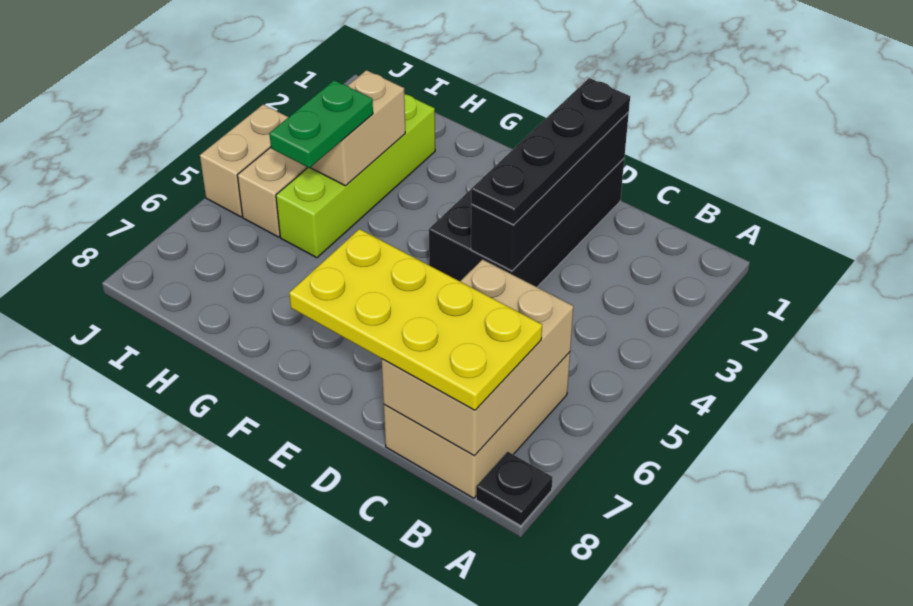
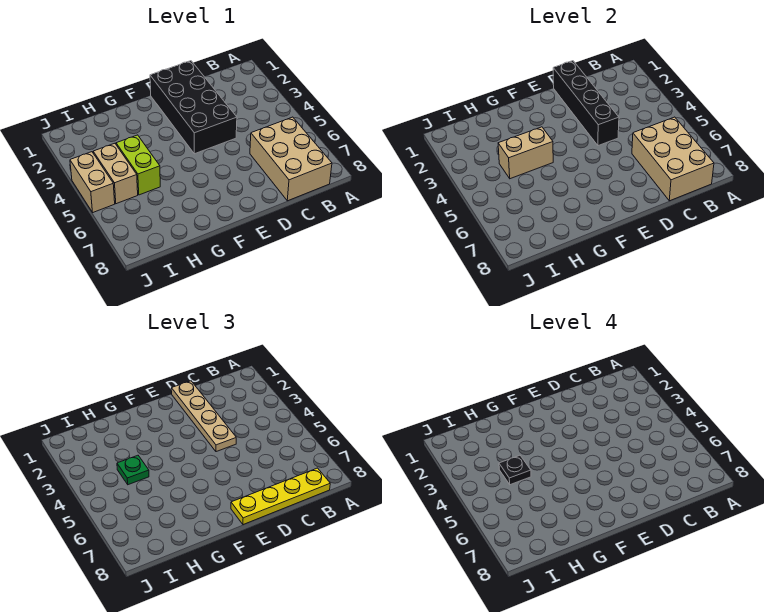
black 1x1 plate [476,452,553,526] -> black 1x1 plate moved to [499,455,531,485]
yellow 2x4 plate [289,229,542,410] -> yellow 1x4 plate [231,468,330,525]
black 1x4 plate [471,78,630,225] -> tan 1x4 plate [171,381,236,452]
lime 1x4 brick [276,94,435,258] -> lime 1x2 brick [116,135,160,195]
tan 1x2 brick [310,70,405,186] -> tan 1x2 brick turned to [498,127,553,179]
green 1x2 plate [269,80,373,168] -> green 1x1 plate [117,455,149,485]

